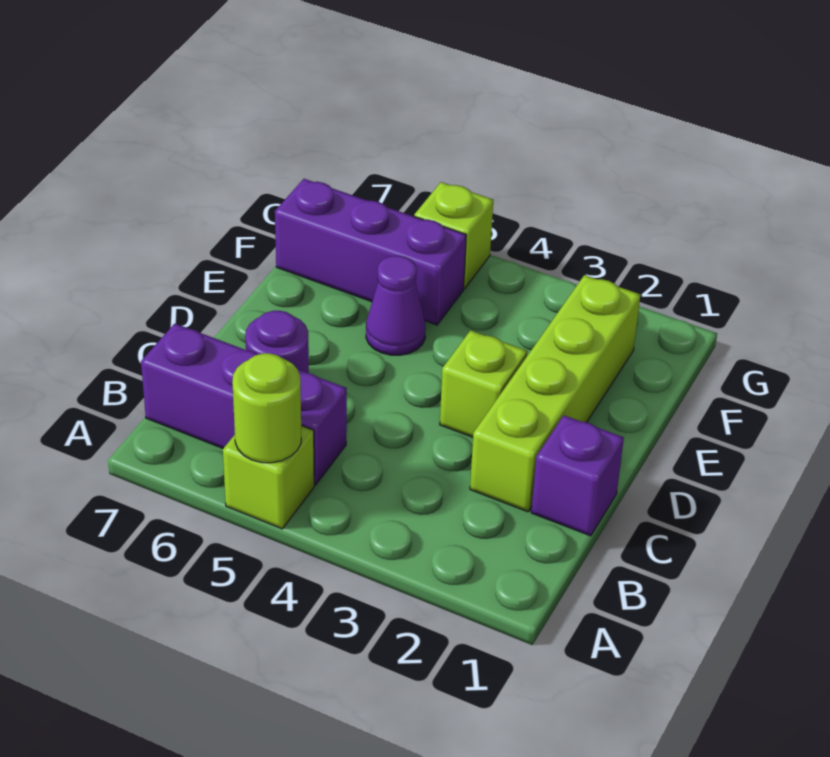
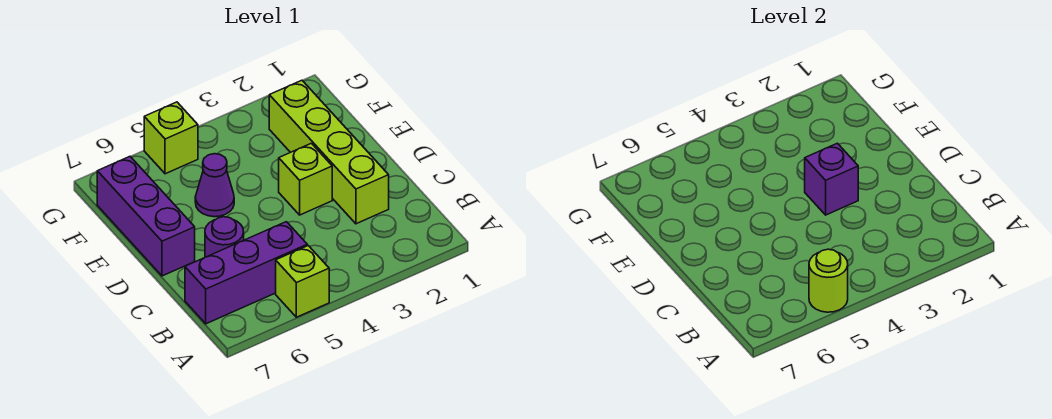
purple 1x1 brick [531,415,624,536] -> purple 1x1 brick moved to [805,143,858,215]
purple 1x3 brick [275,179,466,325] -> purple 1x3 brick turned to [97,157,195,276]

